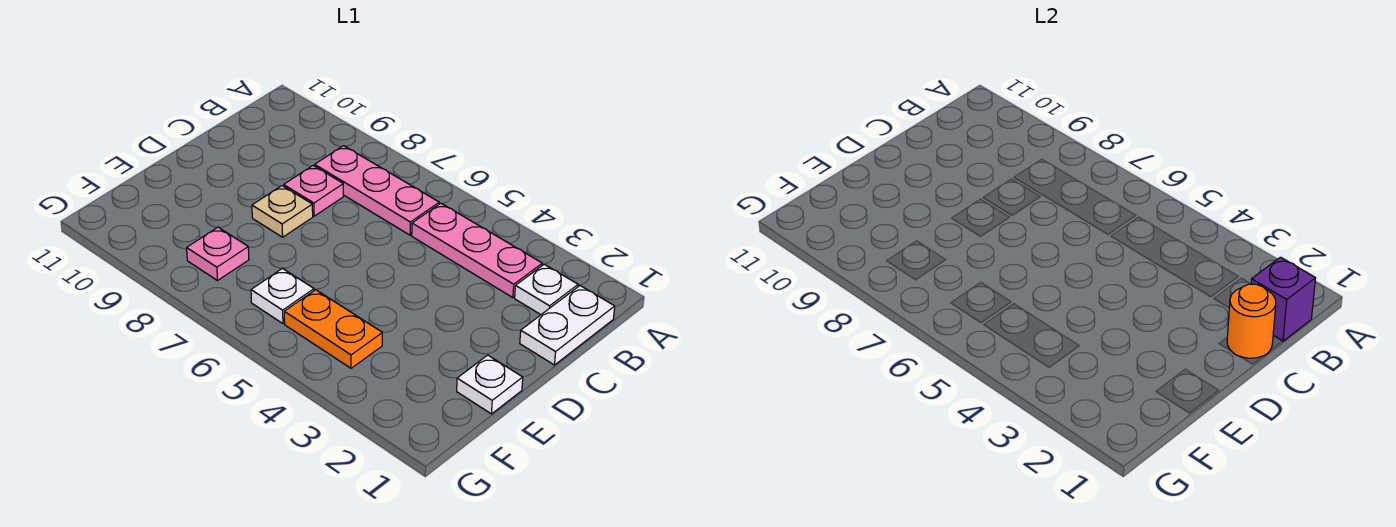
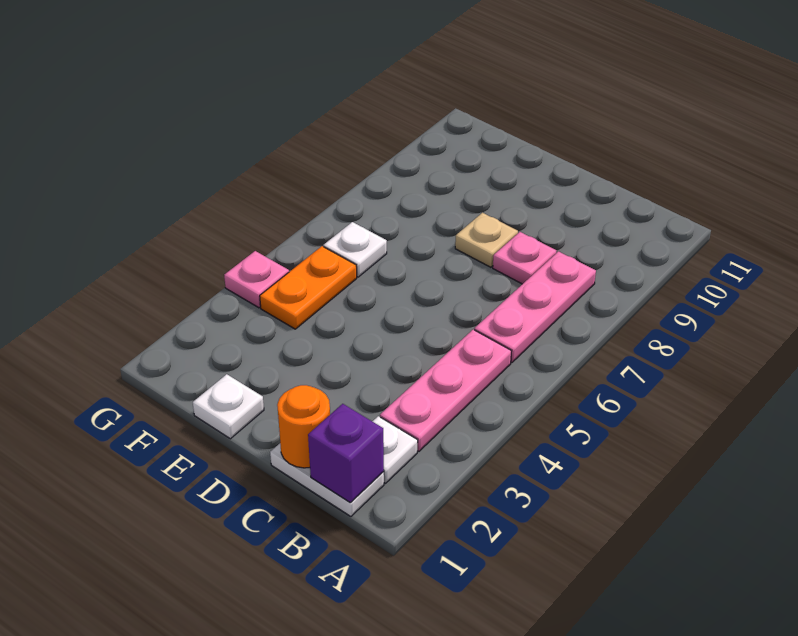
pink 1x1 plate [187,227,249,281] -> pink 1x1 plate moved to [224,251,289,308]

